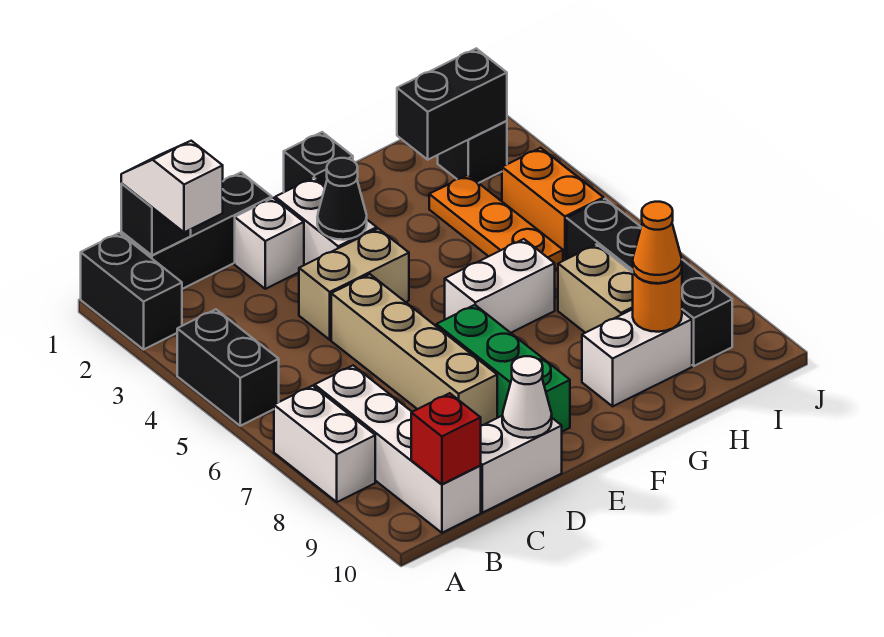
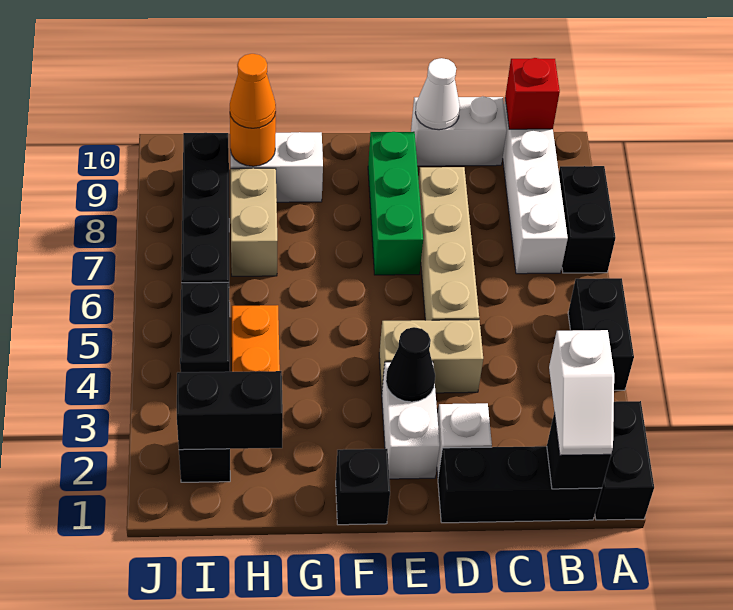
white 1x2 brick [274,386,375,502] -> black 1x2 brick [559,166,616,273]
white 1x2 brick [445,239,555,333] -> none
orange 1x2 brick [502,148,604,261] -> black 1x2 brick [180,282,230,372]

